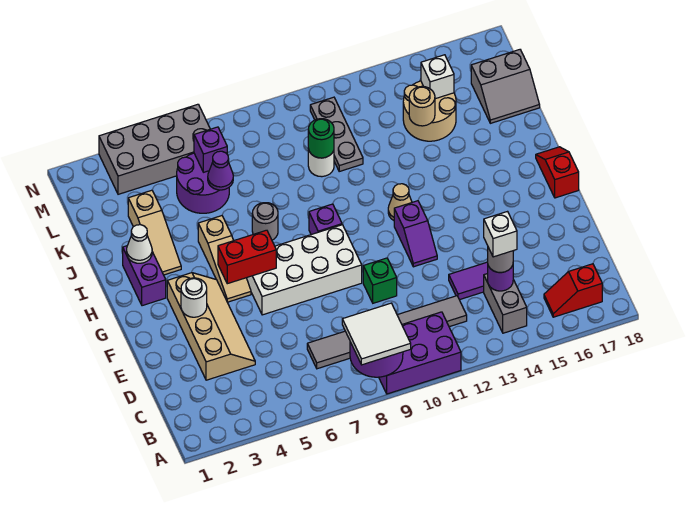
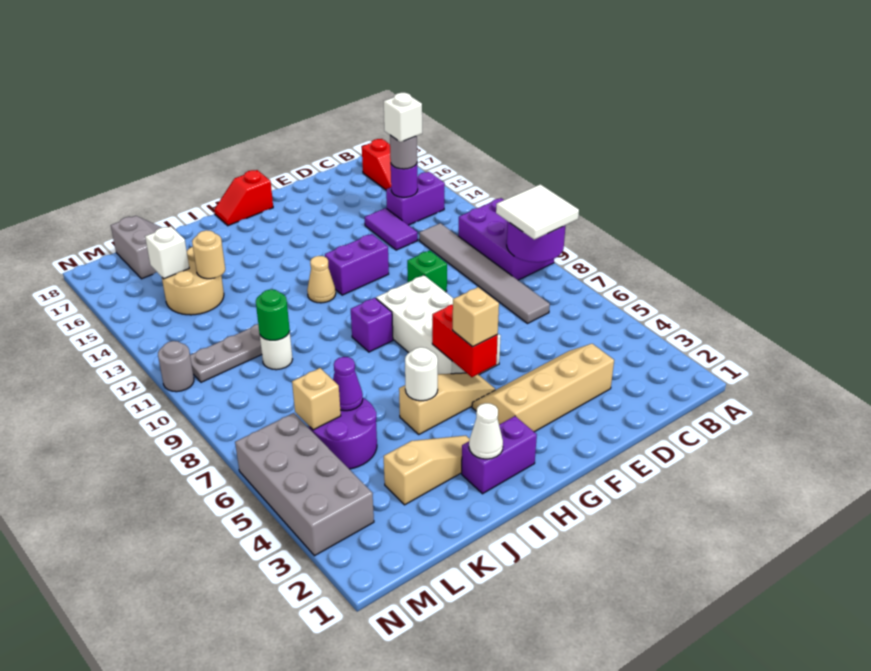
grey 1x2 brick [484,274,527,333] -> purple 1x2 brick [386,172,445,225]
white 1x1 round brick [181,278,207,317] -> white 1x1 round brick moved to [405,347,438,401]
purple 1x2 slope [394,201,437,267] -> purple 1x2 brick [325,234,389,295]
none -> tan 1x1 brick [453,287,499,347]
grey 1x1 round brick [252,203,278,240] -> grey 1x1 round brick moved to [158,341,194,392]
purple 1x1 brick [194,127,227,172] -> tan 1x1 brick [292,368,341,430]

